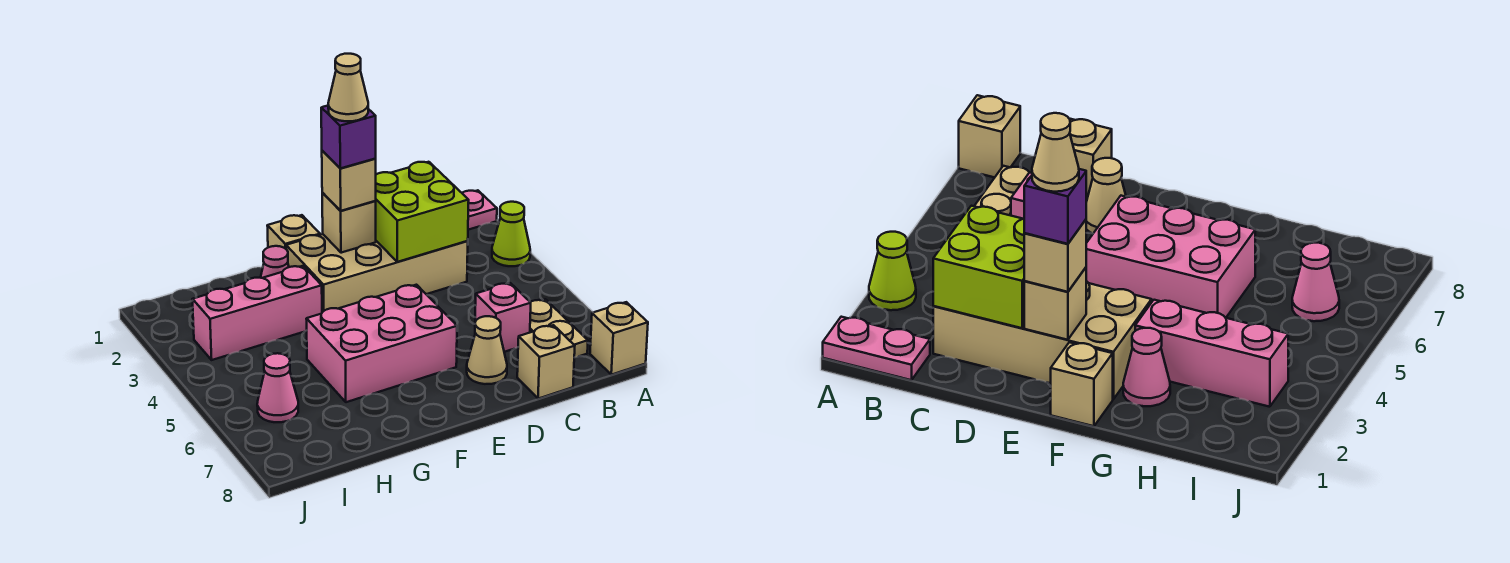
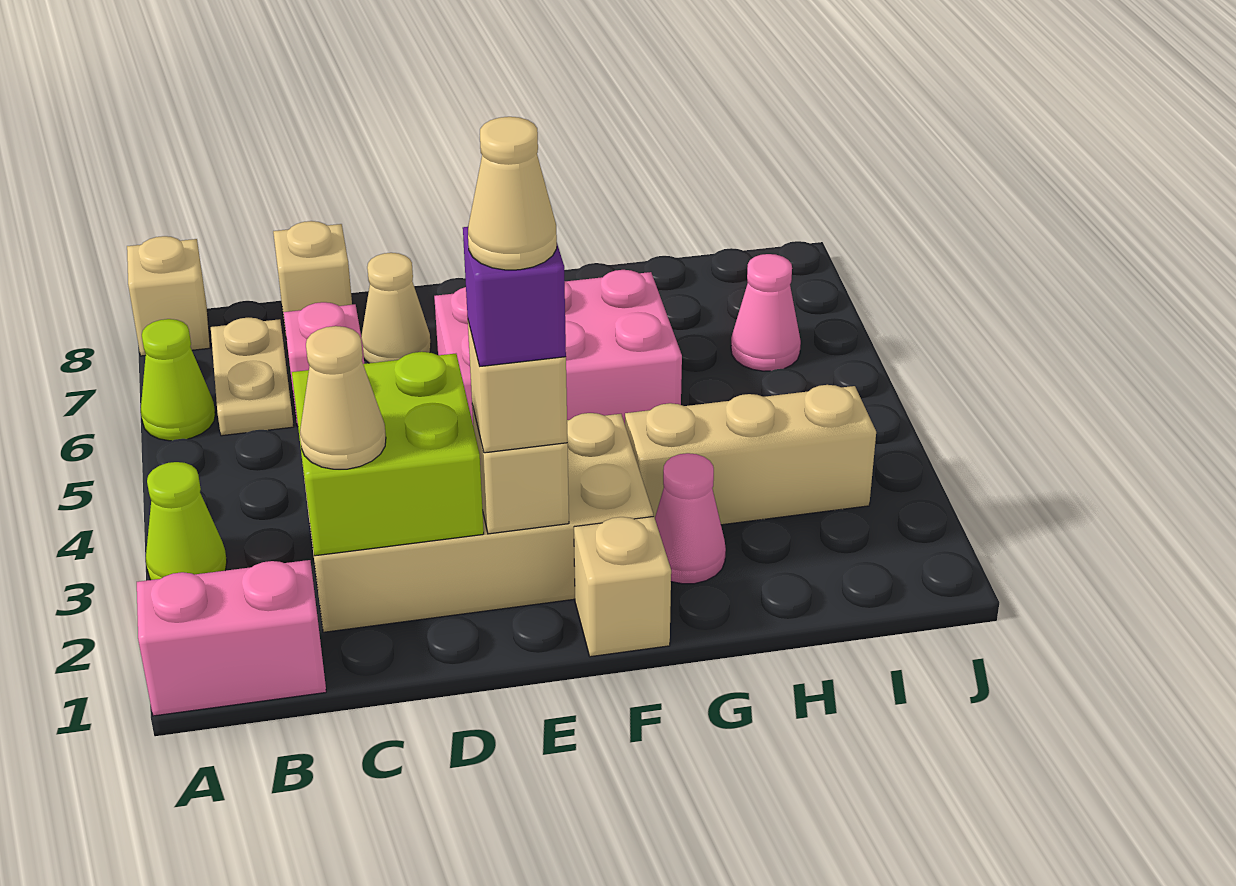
pink 1x2 plate [462,190,497,230] -> pink 1x2 brick [137,560,326,716]
none -> lime 1x1 cone [141,319,215,441]
none -> tan 1x1 cone [300,326,386,469]
pink 1x3 brick [192,266,322,360] -> tan 1x3 brick [625,385,876,525]

